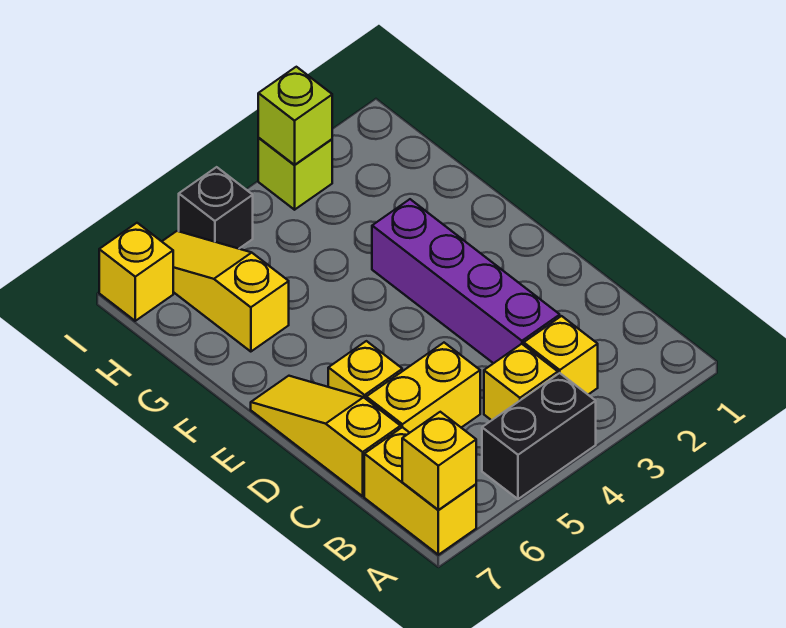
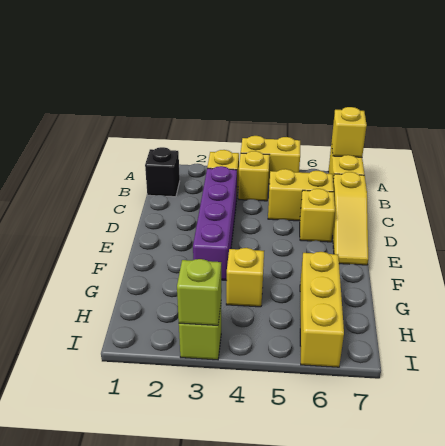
black 1x2 brick [482,373,596,499] -> yellow 1x2 brick [241,136,300,184]
yellow 1x3 slope [162,231,289,352] -> yellow 1x3 brick [300,252,344,367]
black 1x1 brick [179,167,253,249] -> black 1x1 brick moved to [145,147,180,197]
yellow 1x1 brick [99,223,173,321] -> yellow 1x1 brick moved to [226,248,264,307]

